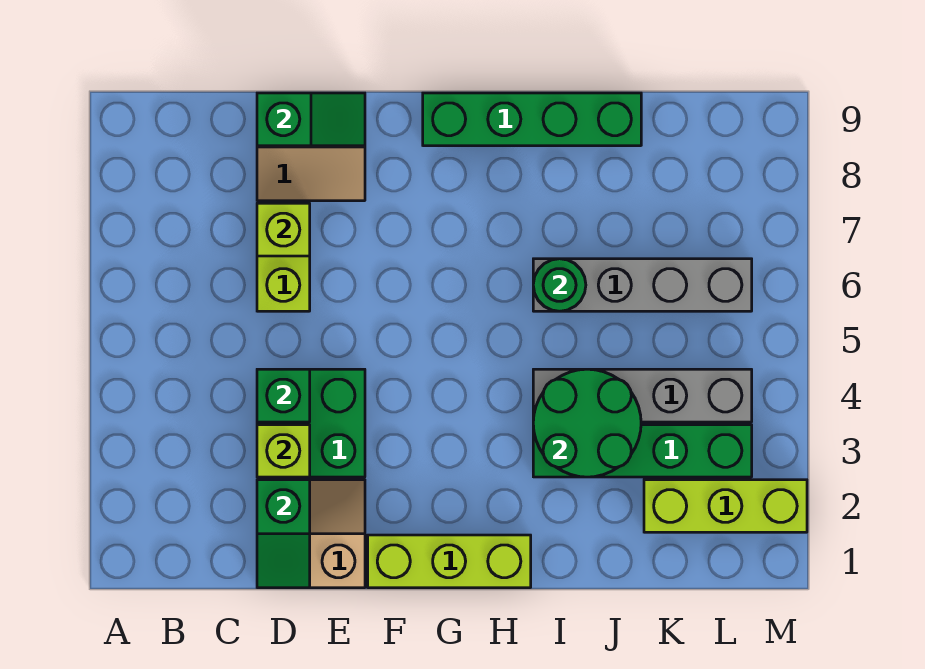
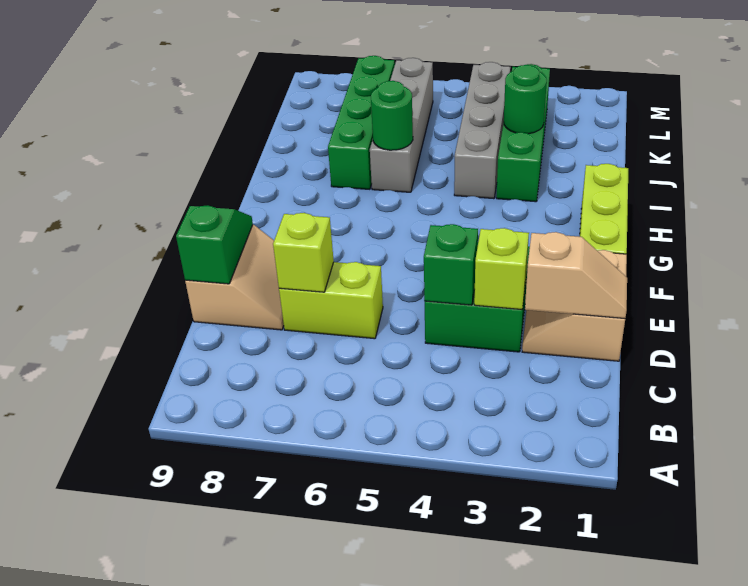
green 1x2 slope [257,480,310,588] -> tan 1x2 slope [525,232,627,318]
green 1x4 brick [423,93,641,146] -> green 1x4 brick moved to [328,56,395,189]
green 2x2 round brick [533,369,641,477] -> green 1x1 round brick [504,65,547,134]
lime 1x3 brick [644,480,807,532] -> none

